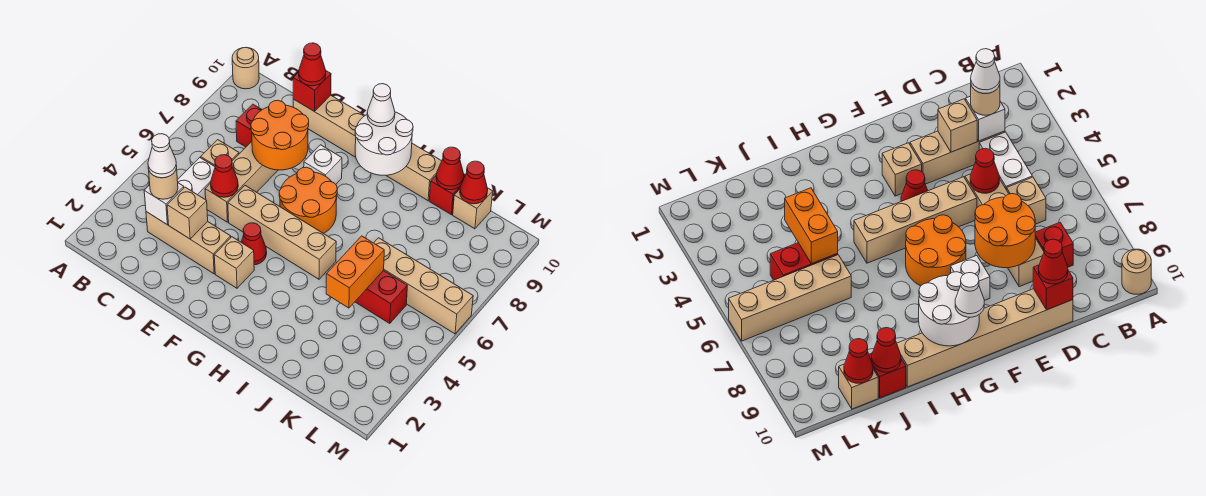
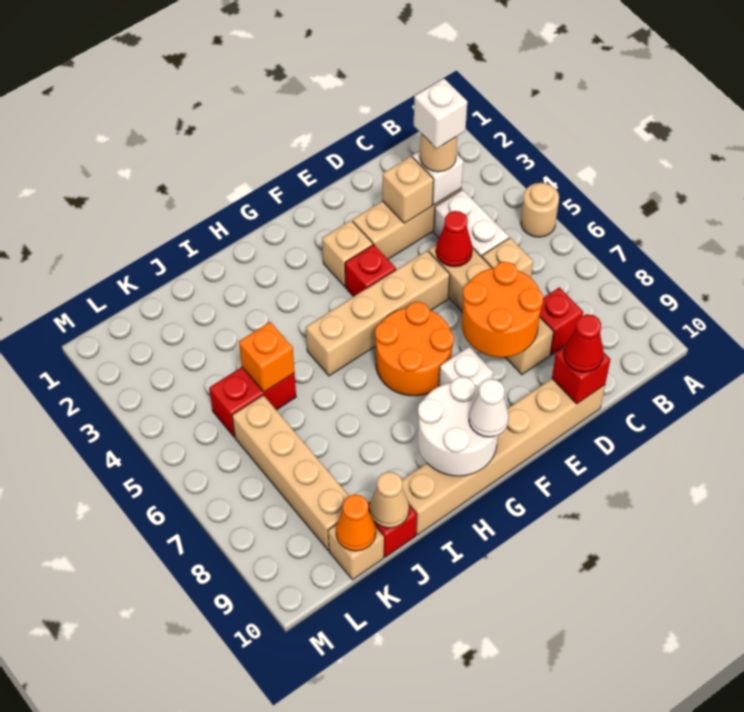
tan 1x1 round brick [232,47,259,89] -> tan 1x1 round brick moved to [521,183,559,237]
white 1x1 cone [148,134,177,178] -> white 1x1 brick [414,78,467,149]
red 1x1 cone [241,223,267,265] -> red 1x1 brick [345,245,396,297]
orange 1x2 brick [326,236,384,308] -> orange 1x1 brick [239,322,295,392]
tan 1x4 brick [374,238,473,334] -> tan 1x4 brick turned to [232,395,349,550]
red 1x1 cone [436,147,464,190] -> tan 1x1 cone [369,472,409,528]
red 1x1 cone [460,161,488,204] -> orange 1x1 cone [336,495,376,551]

